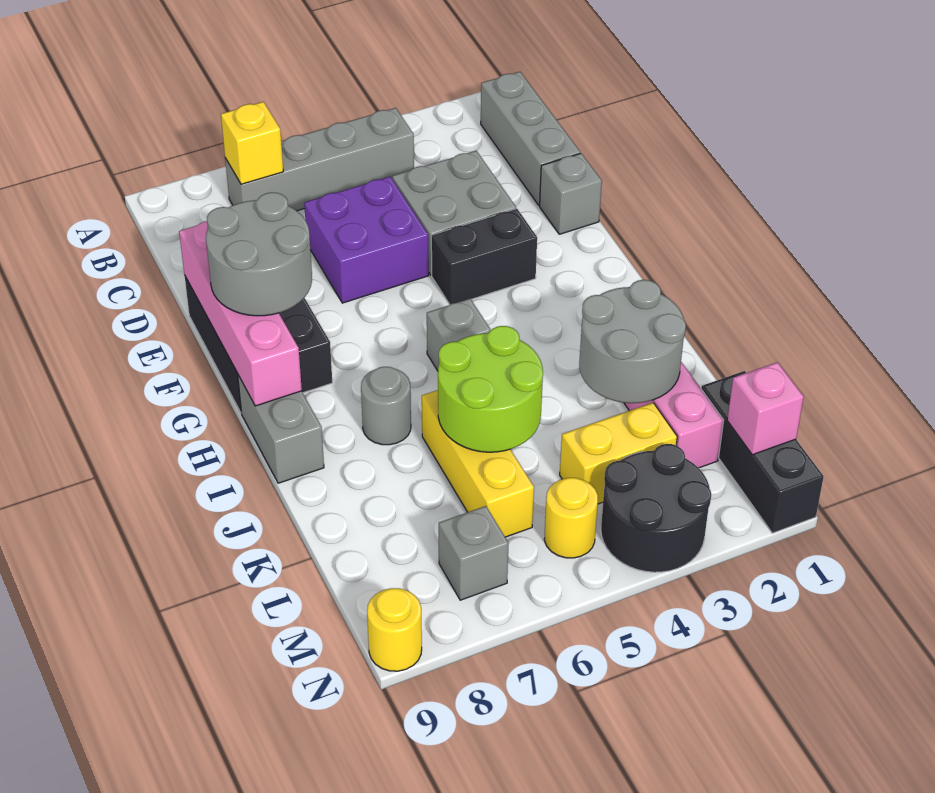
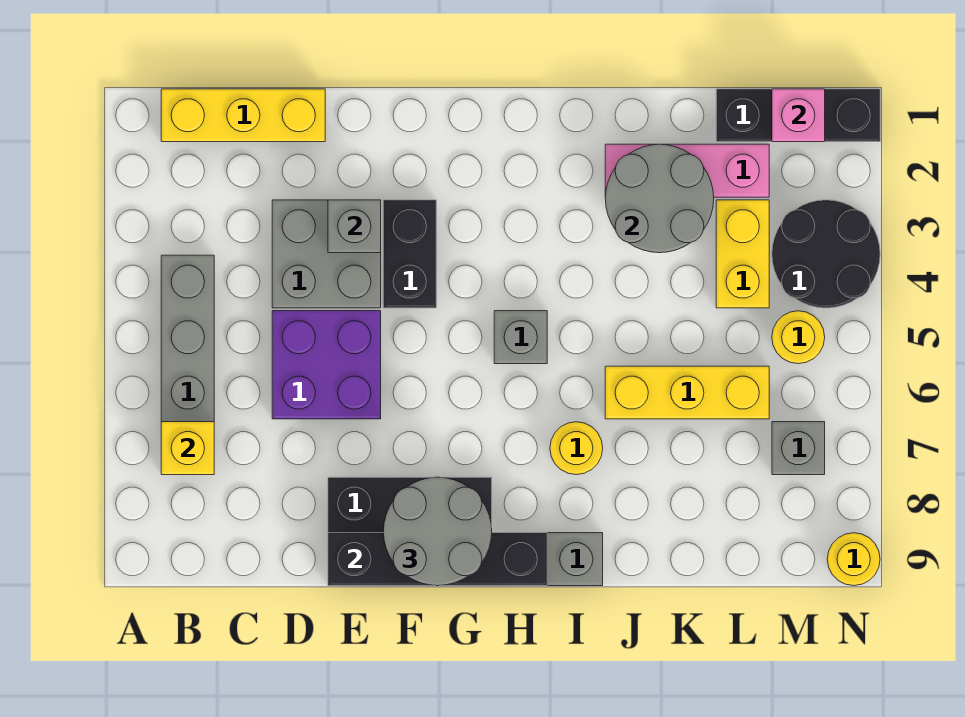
grey 1x3 brick [481,72,580,205] -> yellow 1x3 brick [161,89,325,142]
grey 1x1 brick [540,153,602,234] -> grey 1x1 brick moved to [328,200,381,253]
pink 1x4 brick [179,221,302,406] -> black 1x4 brick [328,533,547,586]
grey 1x1 round brick [361,367,411,445] -> yellow 1x1 round brick [550,422,603,475]
lime 2x2 round brick [438,326,543,452] -> none

